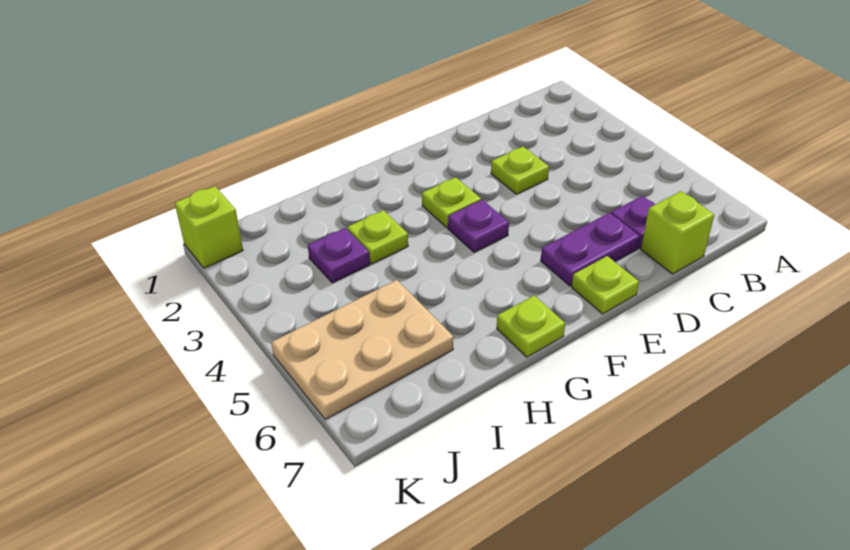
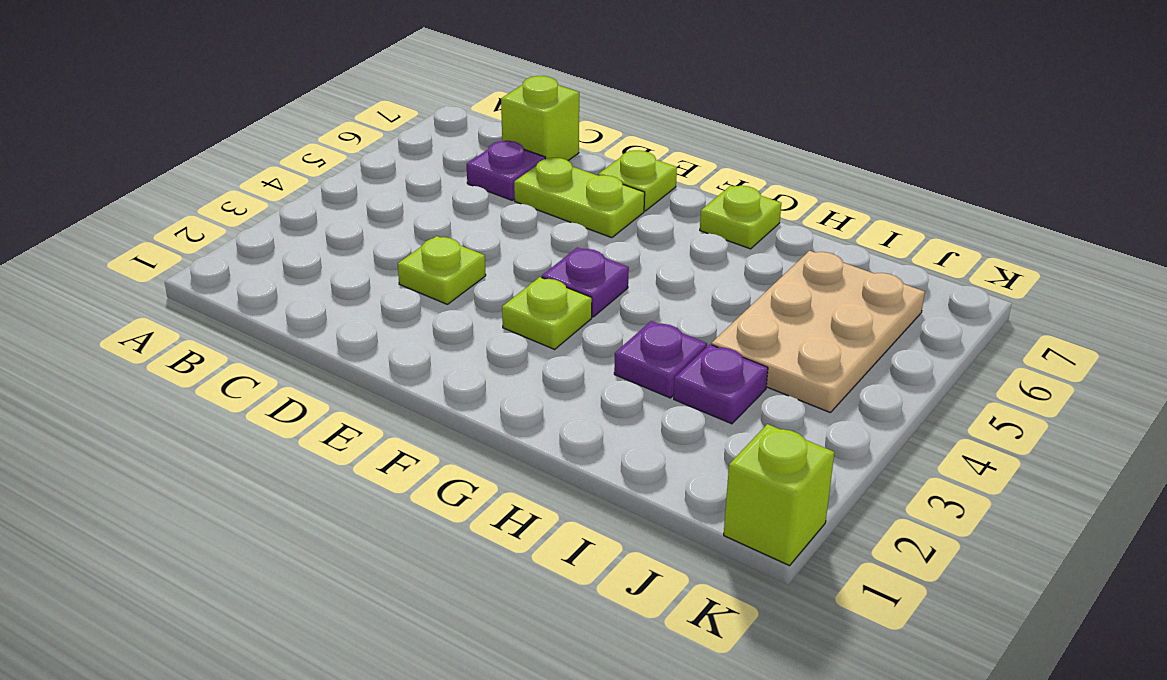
purple 1x2 plate [541,213,640,286] -> lime 1x2 plate [514,158,645,238]
lime 1x1 plate [347,210,408,264] -> purple 1x1 plate [614,321,707,398]
tan 2x3 plate [271,280,453,420] -> tan 2x3 plate turned to [711,251,925,413]

